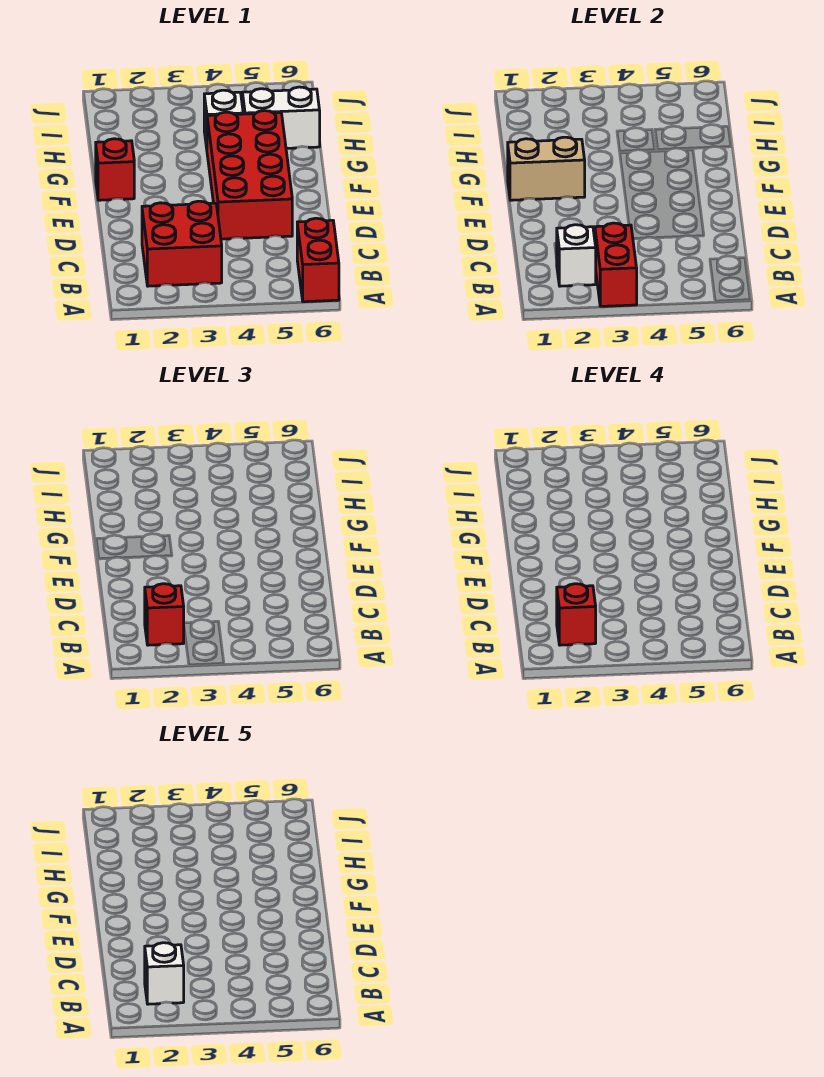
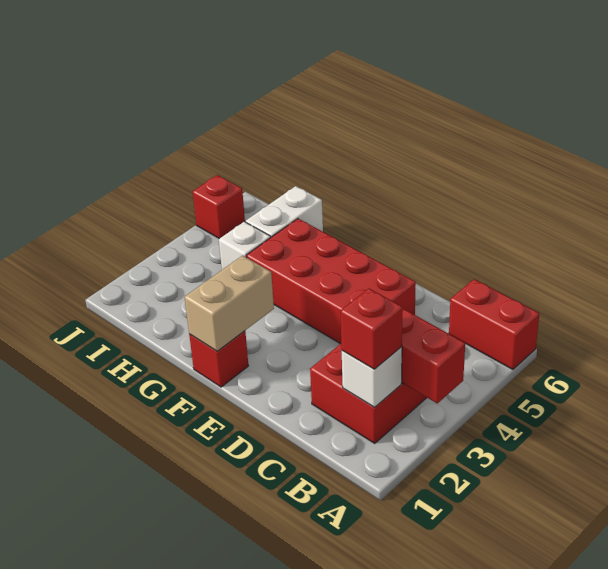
red 1x1 brick [557,584,596,645] -> red 1x1 brick moved to [193,175,245,239]
white 1x1 brick [145,943,184,1004] -> none

